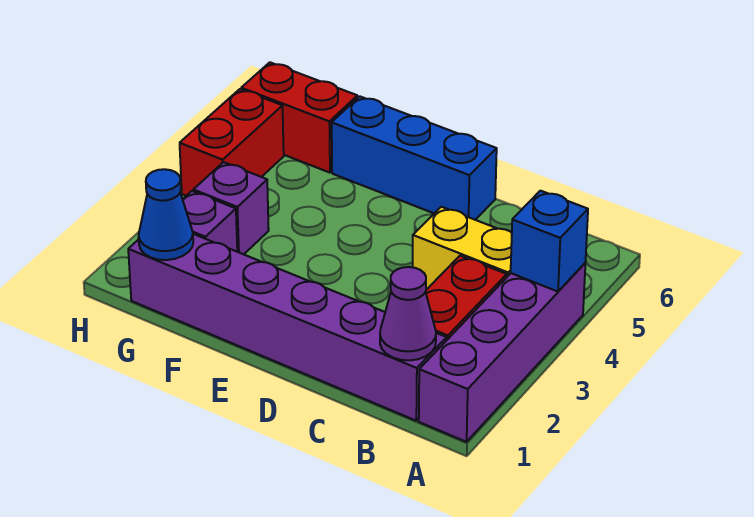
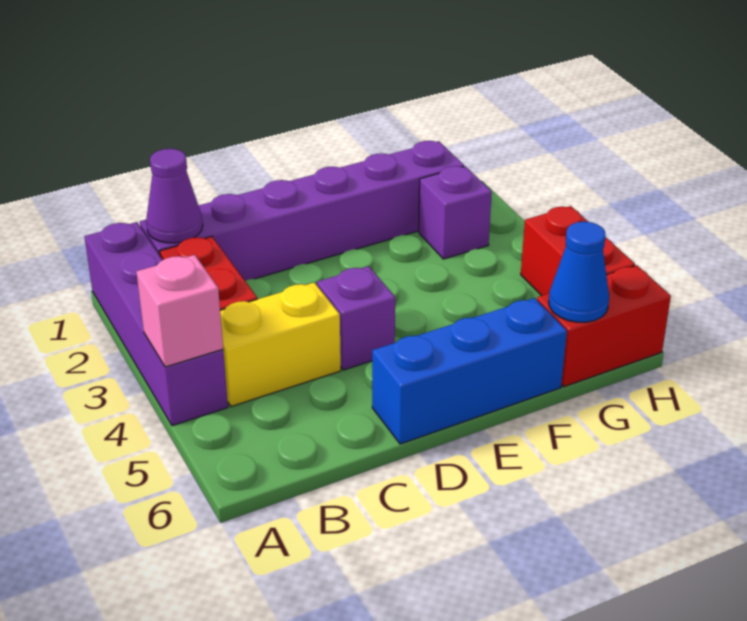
blue 1x1 brick [511,191,588,291] -> pink 1x1 brick [136,255,223,367]
blue 1x1 cone [139,169,193,260] -> blue 1x1 cone moved to [549,222,609,322]
purple 1x1 brick [193,162,269,254] -> purple 1x1 brick moved to [317,266,395,370]

